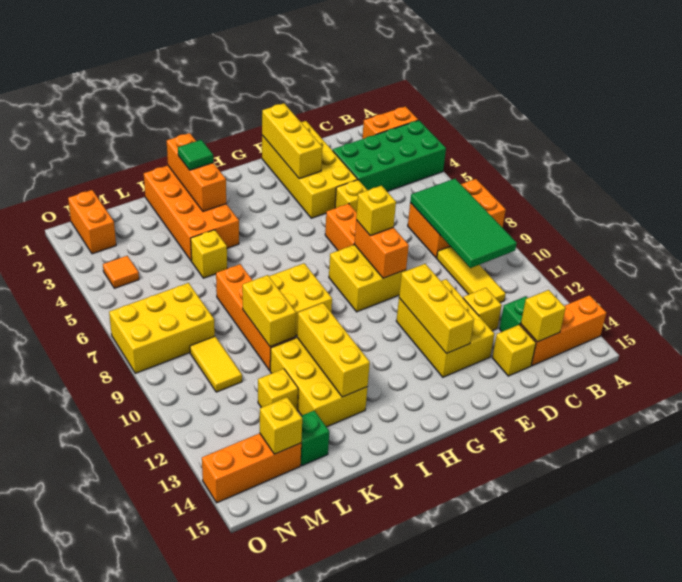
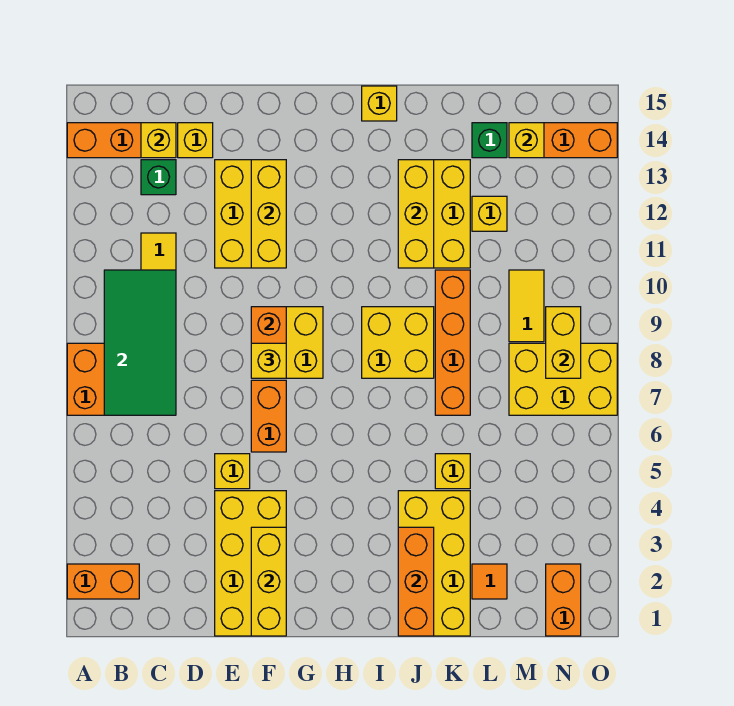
green 2x4 brick [333,120,446,191] -> none
yellow 1x1 brick [463,288,502,331] -> yellow 1x1 brick moved to [362,86,397,121]
orange 2x4 brick [144,165,239,261] -> yellow 2x4 brick [398,491,470,636]
green 1x1 tile [178,140,213,170] -> none
yellow 1x2 brick [242,275,296,347] -> yellow 1x2 brick moved to [546,307,581,378]
orange 1x1 tile [103,256,139,288] -> orange 1x1 tile moved to [472,564,507,599]

